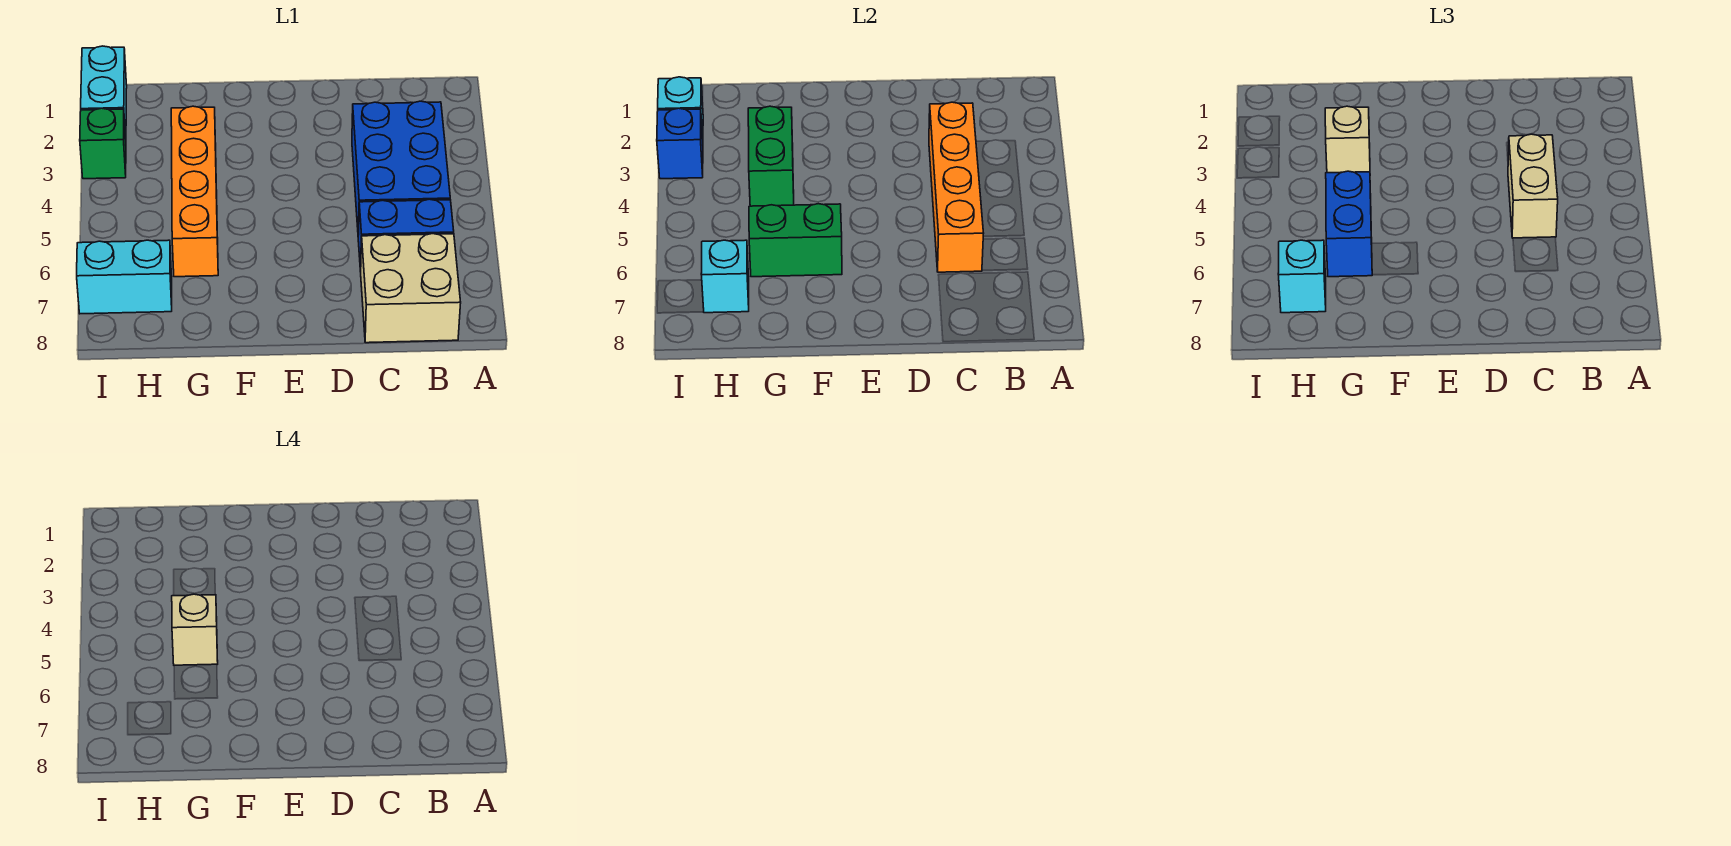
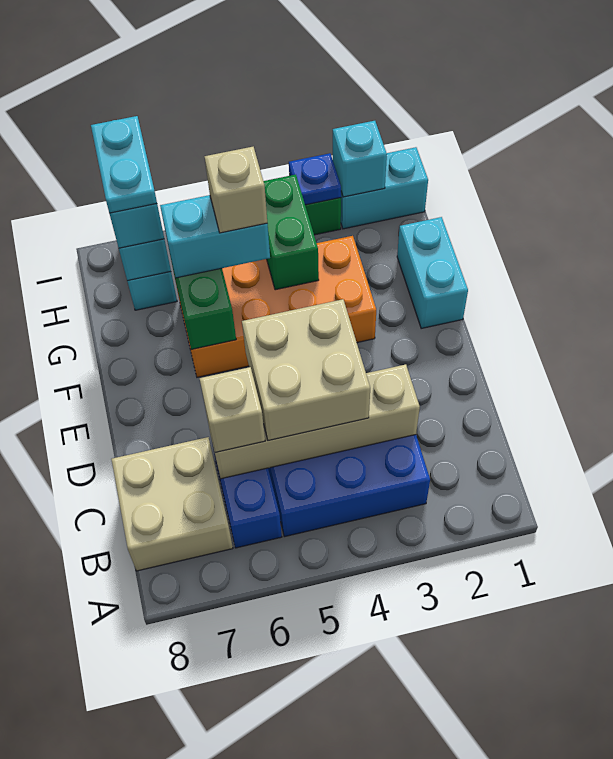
orange 1x4 brick [929,102,984,272] -> tan 1x4 brick [207,364,420,479]
tan 1x2 brick [1508,134,1558,238] -> tan 2x2 brick [242,299,370,441]
none -> cyan 1x2 brick [397,217,468,328]
orange 1x4 brick [171,106,218,277] -> orange 2x4 brick [176,236,376,377]
green 1x2 brick [748,106,794,206] -> green 1x2 brick turned to [263,175,319,290]
tan 1x1 brick [1325,106,1370,173] -> tan 1x1 brick moved to [200,367,265,452]
blue 1x2 brick [1326,171,1372,277] -> cyan 1x2 brick [160,195,270,278]
none -> cyan 1x2 plate [91,116,157,213]
blue 1x1 brick [657,108,703,179] -> blue 1x1 plate [289,153,341,205]

